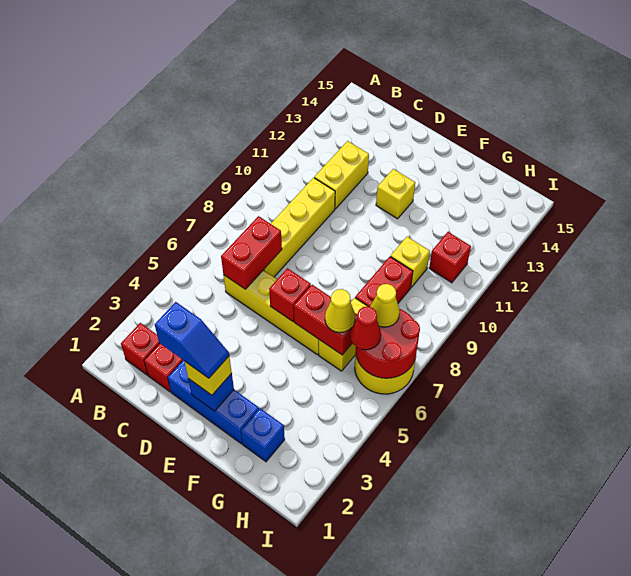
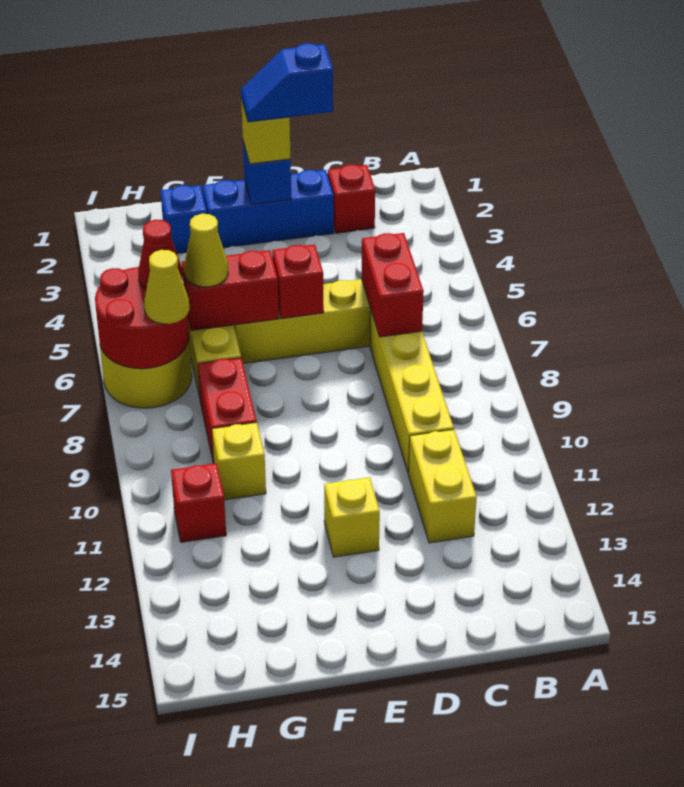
red 1x1 brick [121,323,159,375] -> none

